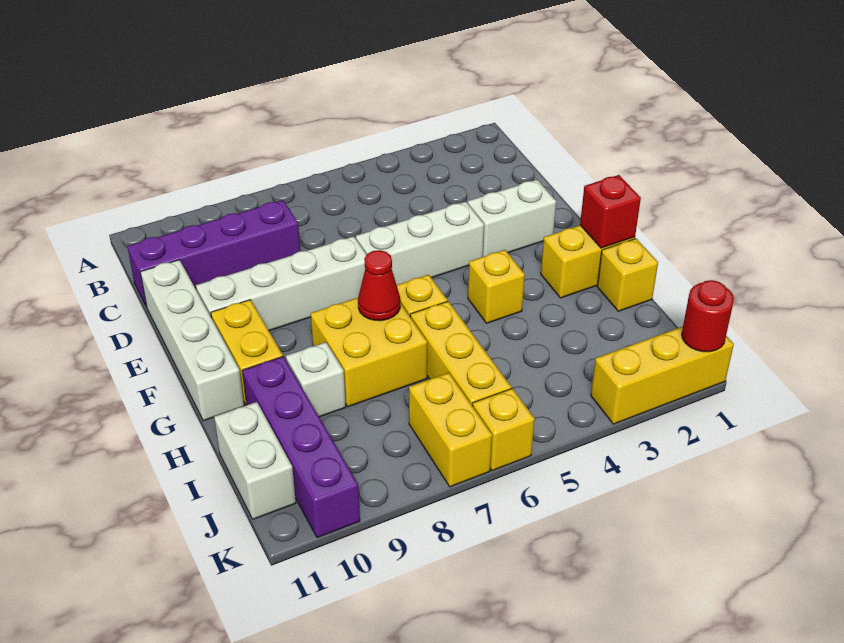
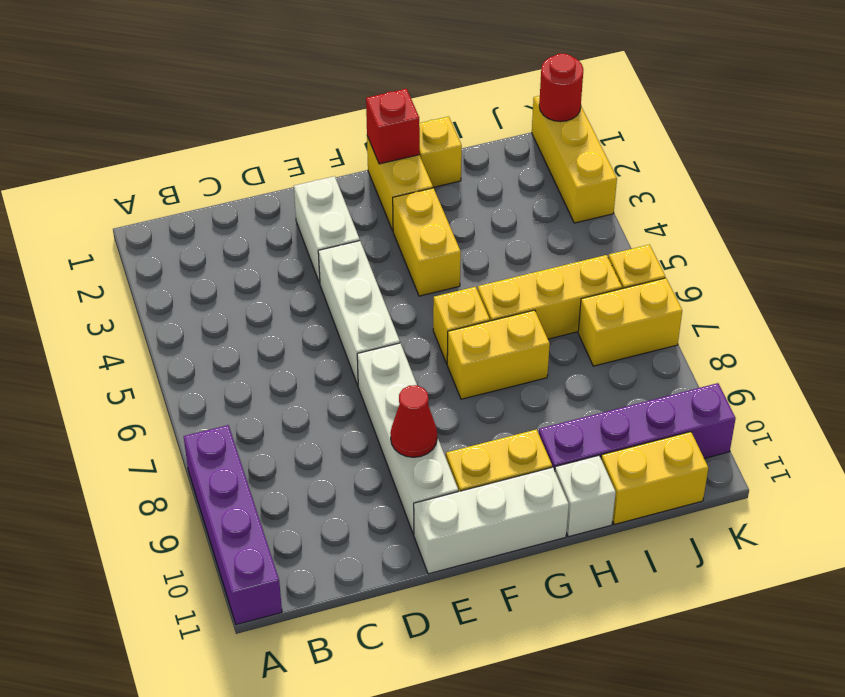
purple 1x4 brick [127,200,300,307] -> purple 1x4 brick moved to [184,425,282,625]
white 1x4 brick [140,260,244,421] -> white 1x3 brick [414,467,569,574]
yellow 1x1 brick [468,250,525,323] -> yellow 1x2 brick [393,188,461,296]
yellow 2x2 brick [311,298,427,407] -> yellow 1x2 brick [447,310,550,399]
red 1x1 cone [358,250,400,321] -> red 1x1 cone moved to [390,385,437,457]
white 1x1 brick [286,342,346,417] -> white 1x1 brick moved to [555,455,616,537]
white 1x2 brick [214,402,296,519] -> yellow 1x2 brick [601,432,708,524]

